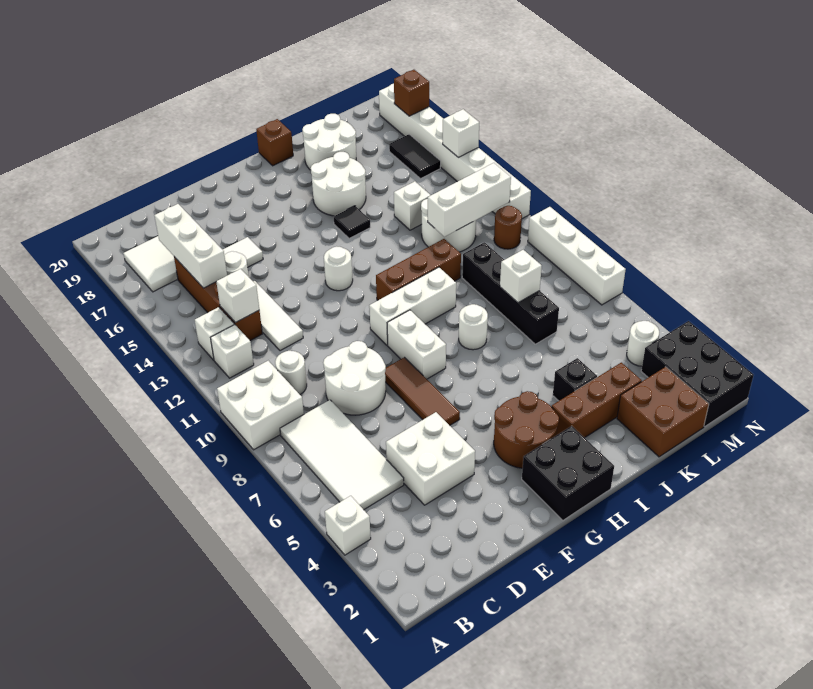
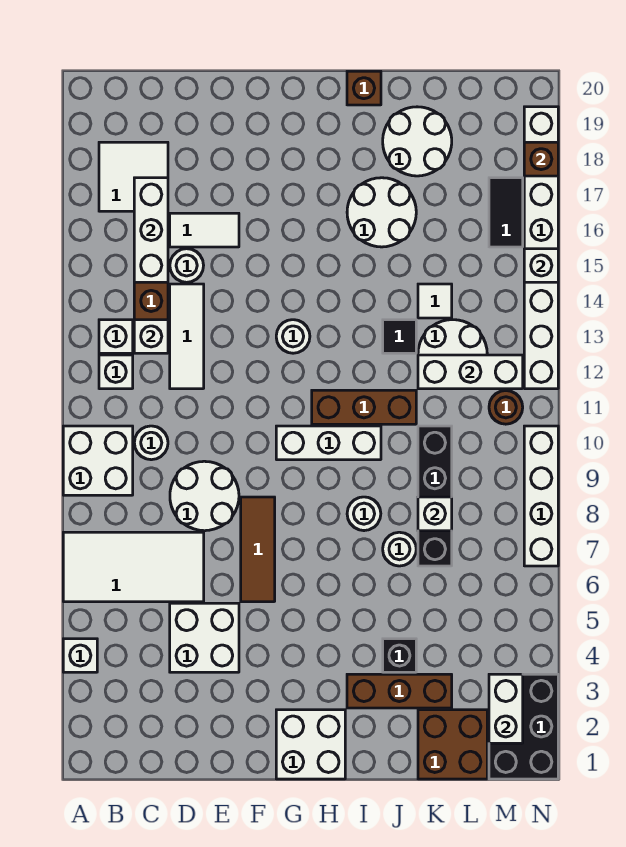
white 2x4 tile [280,400,404,510] -> white 2x4 tile turned to [63,532,204,602]
black 2x2 brick [522,426,614,520] -> white 2x2 brick [276,710,345,779]
brown 2x2 round brick [494,391,559,468] -> none
white 1x2 brick [387,310,446,379] -> white 1x2 brick moved to [489,674,523,743]
black 1x1 tile [334,206,370,239] -> black 1x1 tile moved to [383,320,416,353]
white 1x1 brick [394,181,431,230] -> white 1x1 tile [418,284,452,318]
white 1x1 round brick [627,321,659,366] -> white 1x1 round brick moved to [383,532,416,566]

